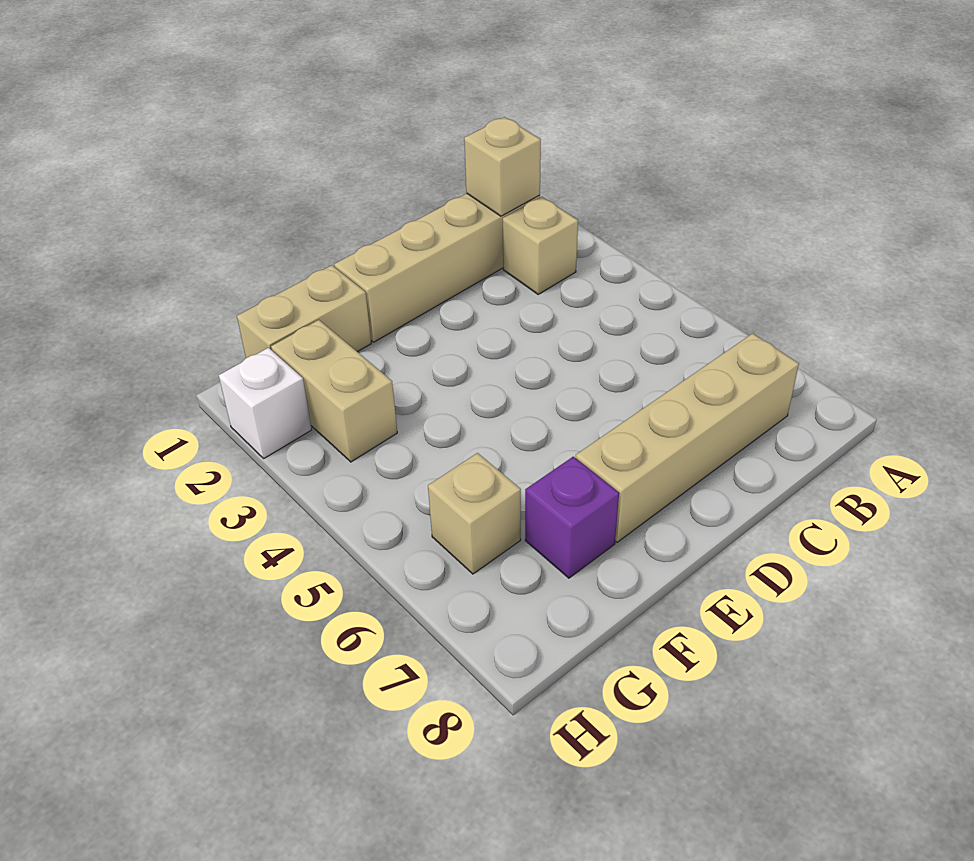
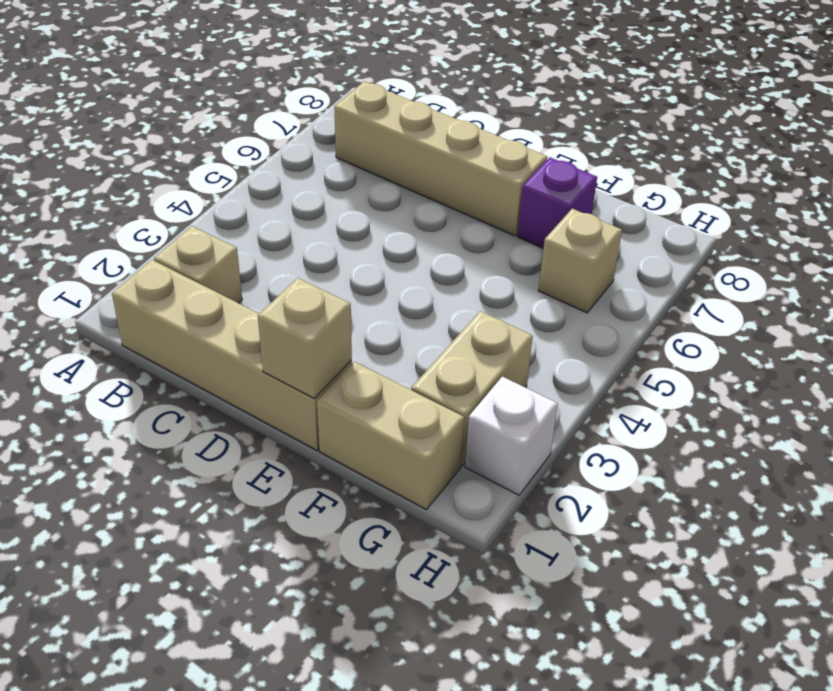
tan 1x1 brick [464,117,541,216] -> tan 1x1 brick moved to [258,278,352,398]

